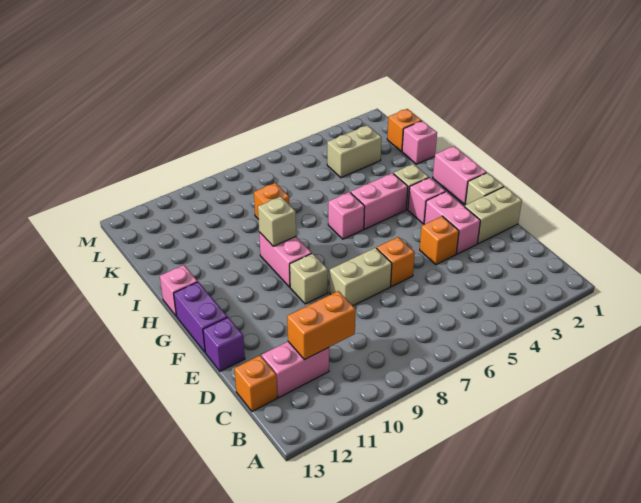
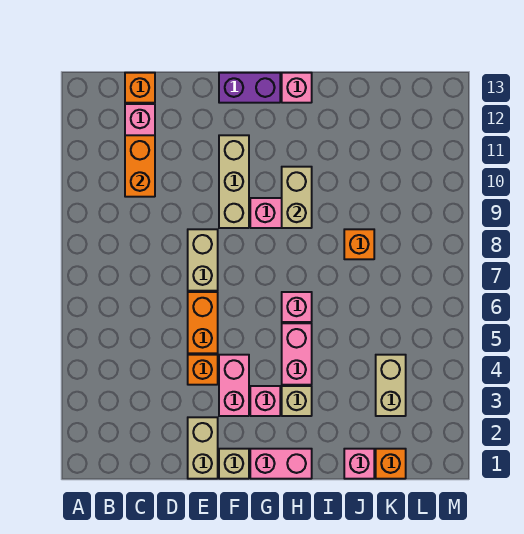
pink 1x2 brick [424,192,480,254] -> pink 1x2 brick turned to [219,355,249,416]
orange 1x1 brick [377,237,415,287] -> orange 1x2 brick [188,292,218,353]
purple 1x1 brick [203,318,245,371] -> none
tan 1x1 brick [290,253,328,304] -> tan 1x3 brick [219,135,249,228]
tan 1x1 brick [258,197,296,246] -> tan 1x2 brick [282,167,312,228]

